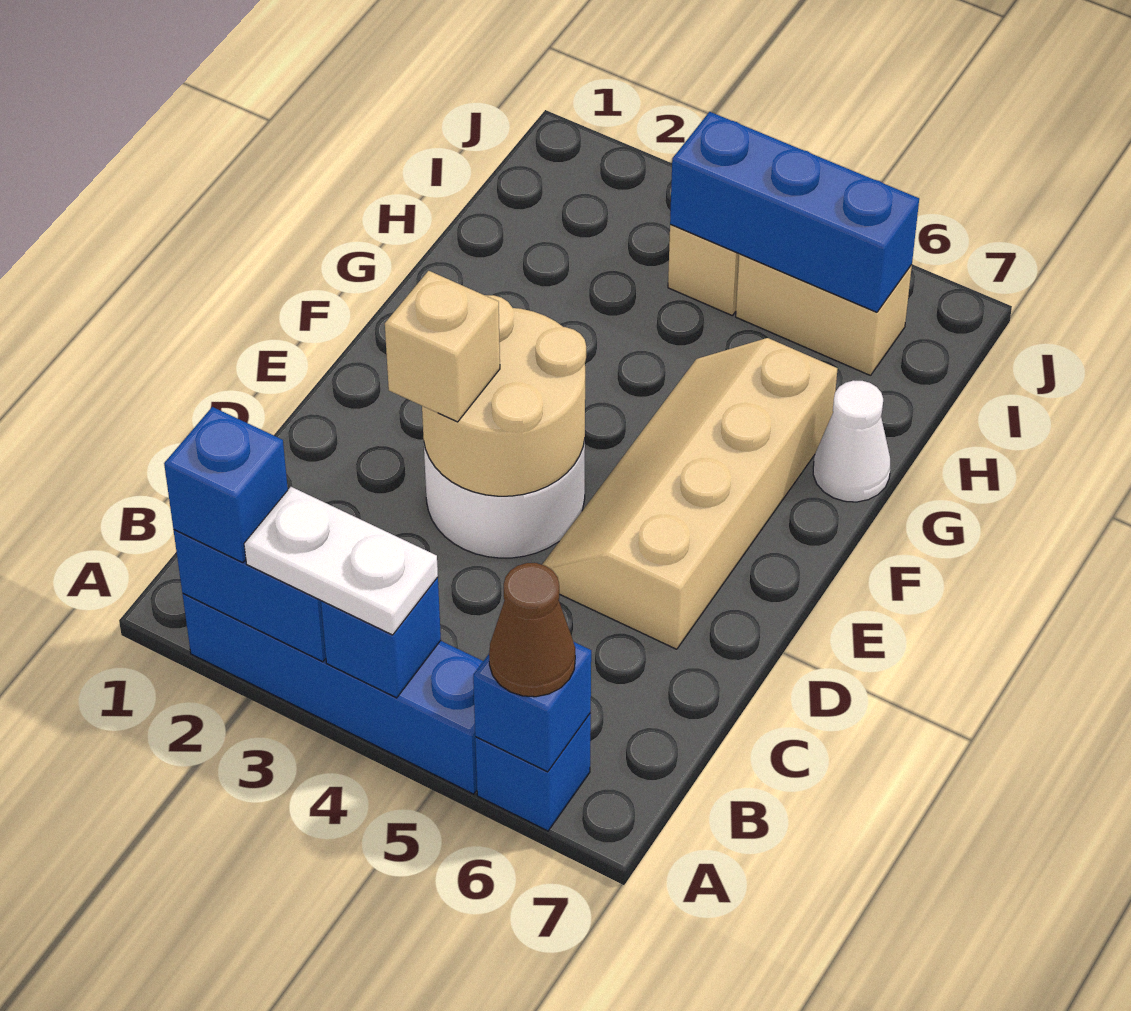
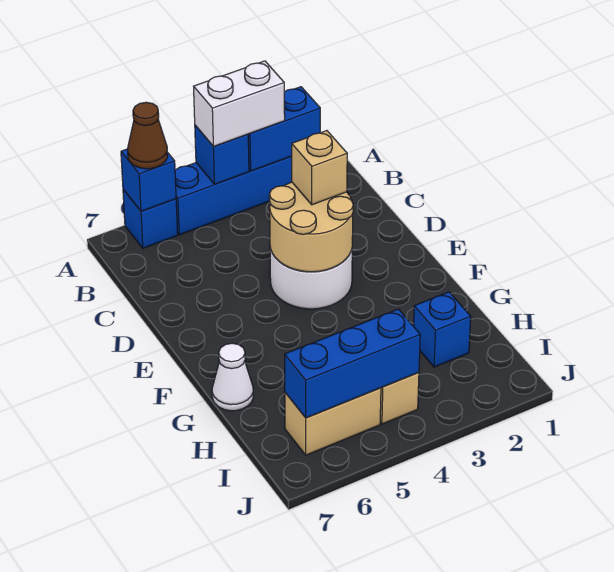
blue 1x1 brick [164,407,288,563] -> blue 1x1 brick moved to [414,292,471,367]
white 1x2 plate [244,487,438,635] -> white 1x2 brick [194,61,285,147]
tan 2x4 slope [542,338,837,649] -> none

